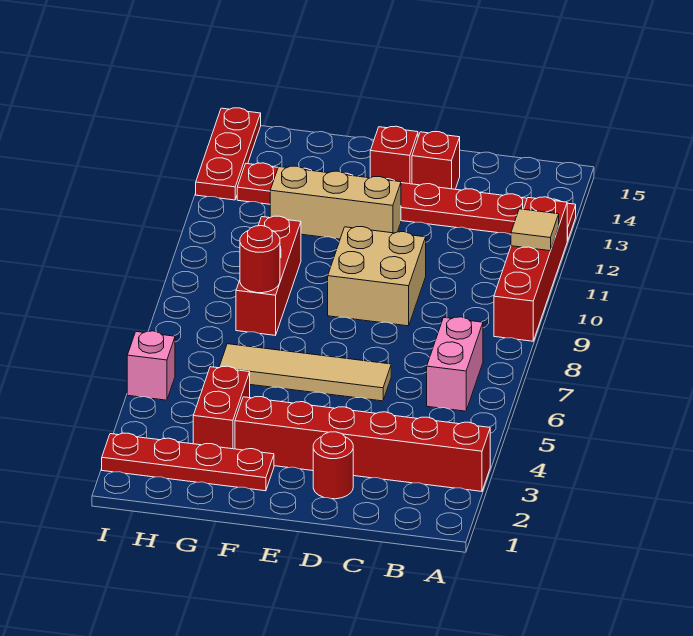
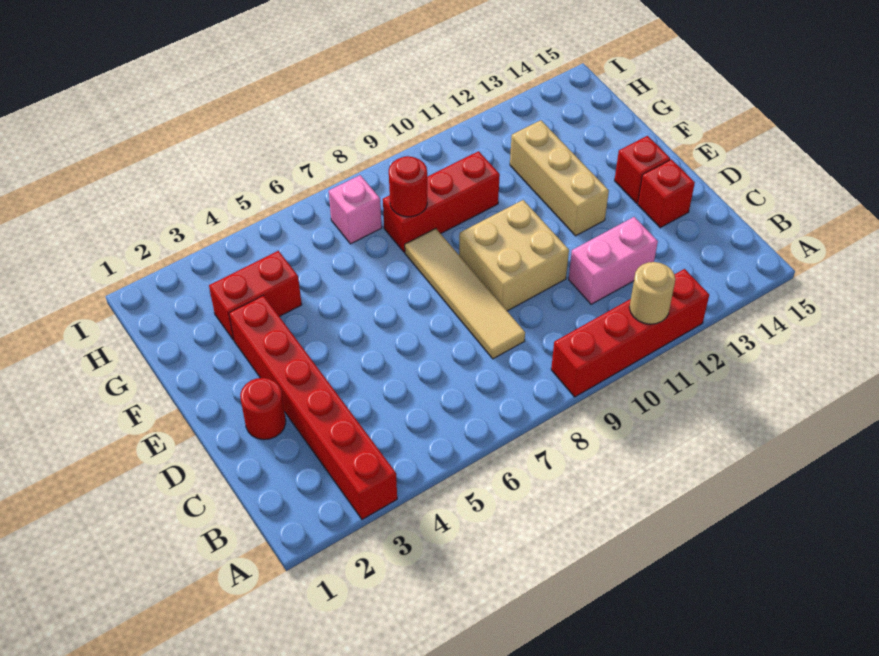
tan 1x1 tile [511,209,559,251] -> tan 1x1 round brick [629,262,675,324]
red 1x8 plate [237,163,576,241] -> none
pink 1x2 brick [427,317,483,411] -> pink 1x2 brick moved to [569,217,658,304]
tan 1x4 tile [219,344,391,401] -> tan 1x4 tile moved to [405,228,525,359]
red 1x4 plate [102,433,274,491] -> none
pink 1x1 brick [127,331,175,400] -> pink 1x1 brick moved to [329,175,382,244]
red 1x3 plate [196,108,261,200] -> none

